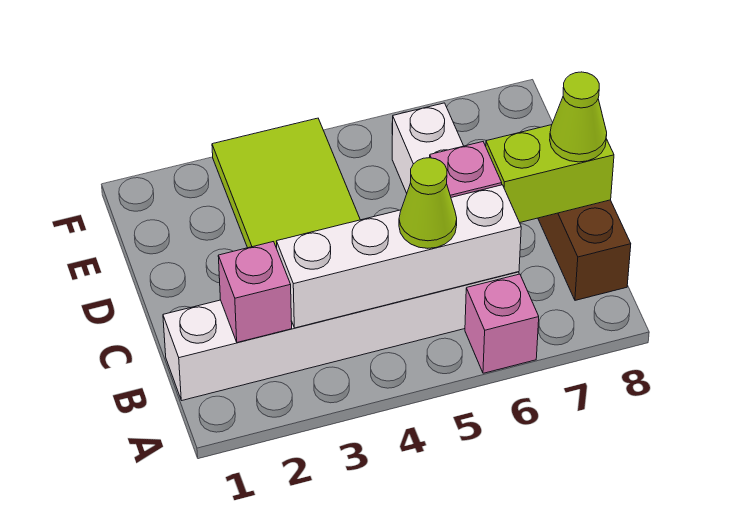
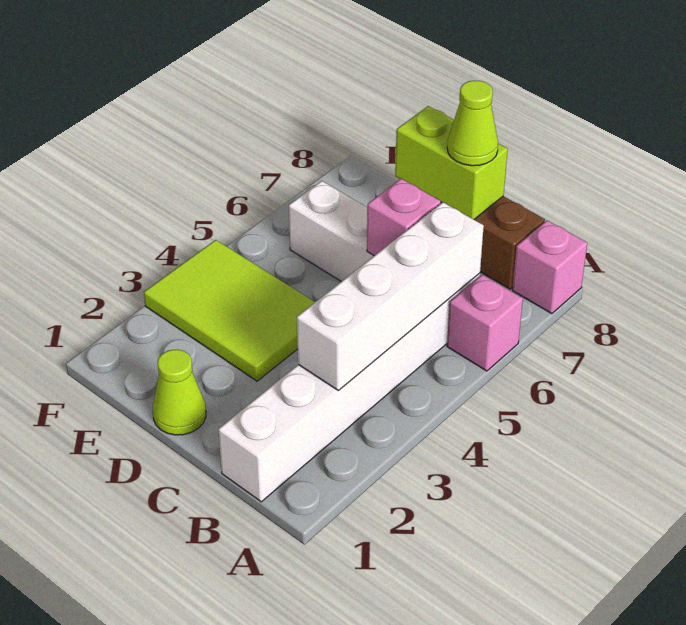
pink 1x1 brick [218,242,292,342] -> pink 1x1 brick moved to [512,221,587,314]
lime 1x1 cone [399,158,457,248] -> lime 1x1 cone moved to [153,350,206,435]
lime 1x2 brick [486,125,614,223] -> lime 1x2 brick turned to [395,106,508,219]

